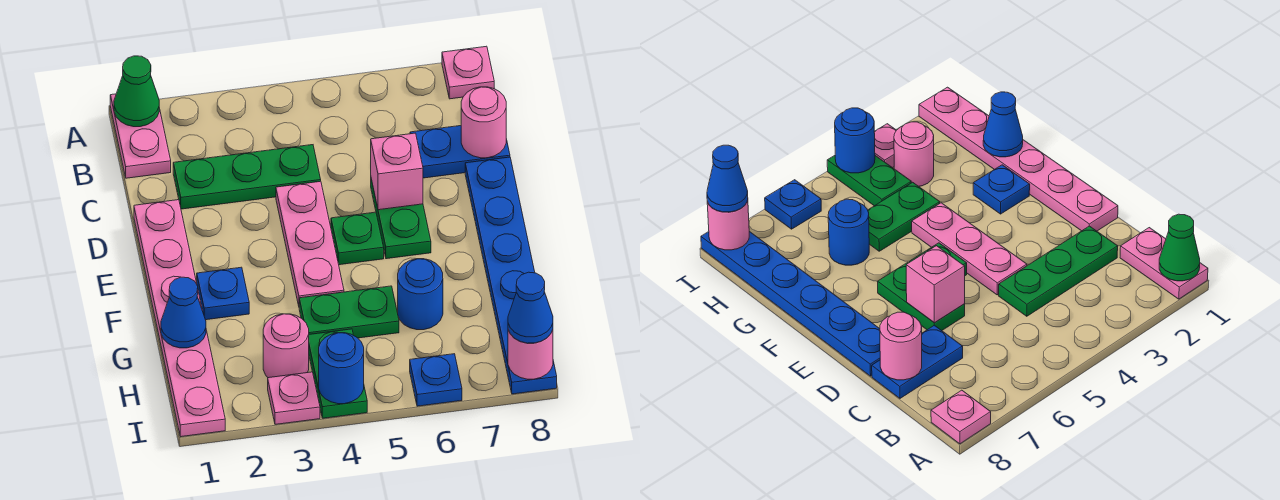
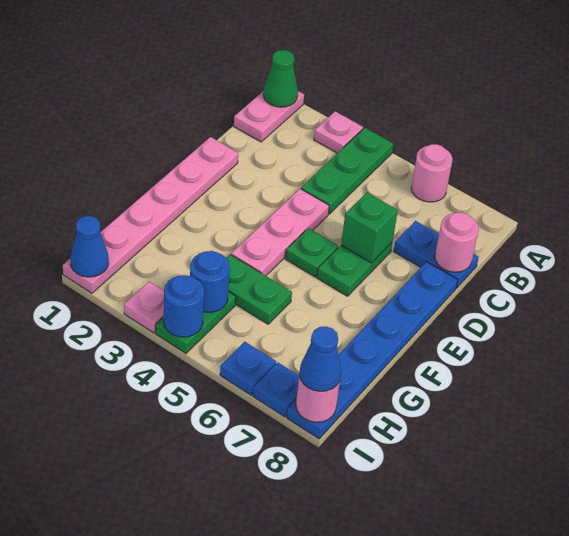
pink 1x1 plate [442,46,494,99] -> pink 1x1 plate moved to [314,112,363,153]
green 1x3 plate [173,145,321,209] -> green 1x3 plate turned to [301,128,393,214]
pink 1x1 brick [371,133,423,210] -> green 1x1 brick [341,193,398,263]
blue 1x1 plate [197,267,249,320] -> blue 1x1 plate moved to [253,363,299,417]
blue 1x1 cone [161,277,206,348] -> blue 1x1 cone moved to [70,216,109,277]
blue 1x1 round brick [398,259,443,330] -> blue 1x1 round brick moved to [190,251,230,312]
pink 1x1 round brick [263,314,309,378] -> pink 1x1 round brick moved to [411,144,453,202]

